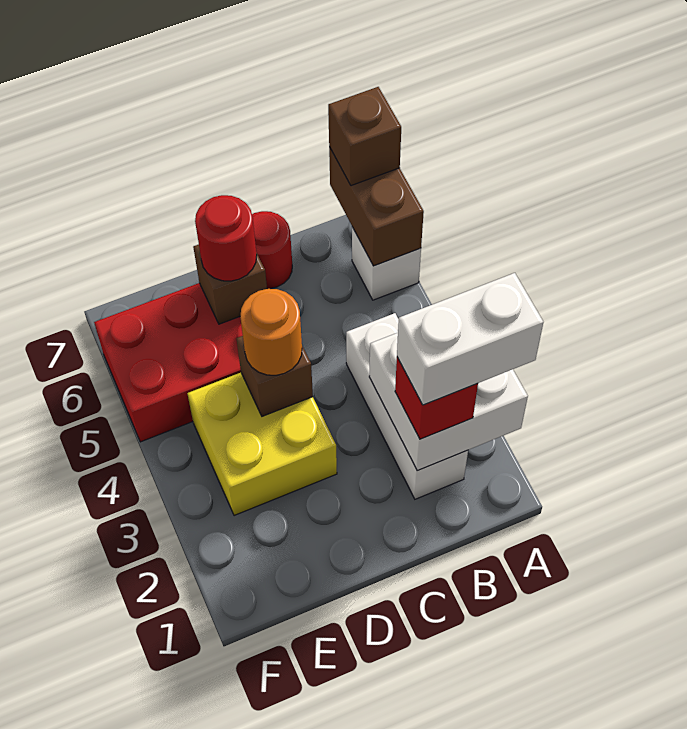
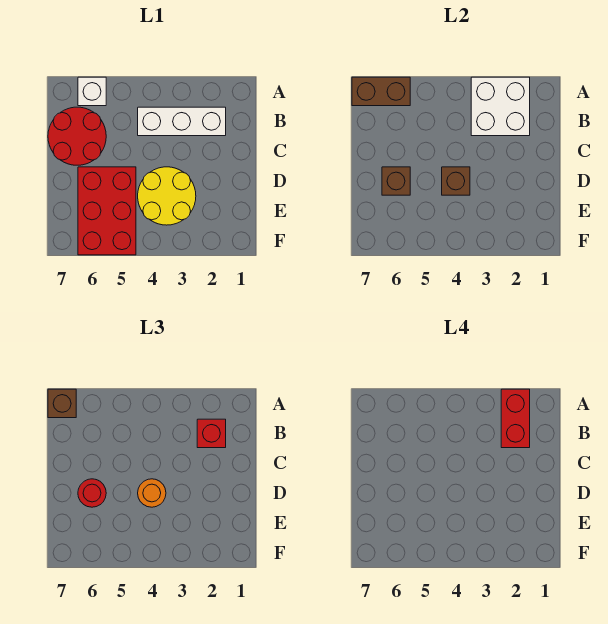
white 1x2 brick [397,273,543,405] -> red 1x2 brick [501,389,530,448]
red 1x1 round brick [252,211,292,289] -> red 2x2 round brick [48,107,106,165]
yellow 2x2 brick [187,373,337,516] -> yellow 2x2 round brick [138,167,196,225]

